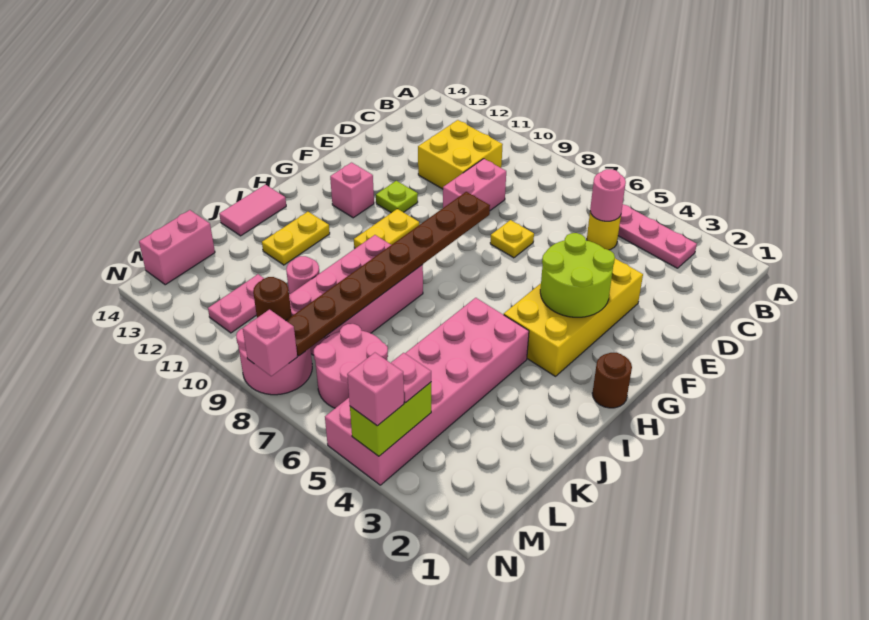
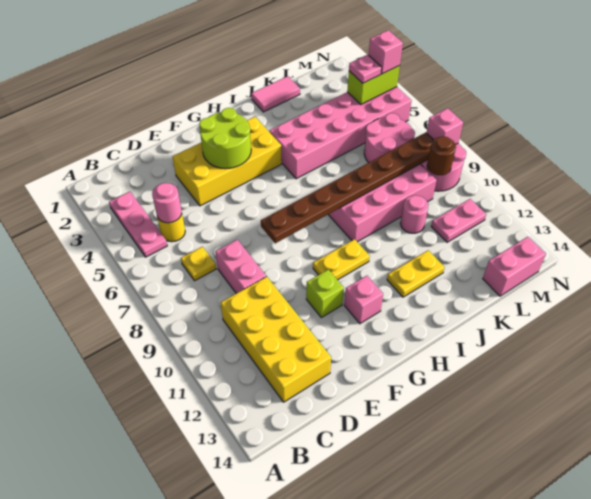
yellow 2x2 brick [418,120,503,189] -> yellow 2x4 brick [221,276,331,402]
pink 1x2 brick [443,159,506,210] -> pink 1x2 brick turned to [216,240,266,293]
yellow 1x1 plate [490,220,534,258] -> yellow 1x1 plate moved to [181,247,216,281]
lime 1x1 plate [376,181,418,213] -> lime 1x1 brick [306,270,344,317]
brown 1x1 round brick [592,353,632,408] -> none
pink 1x2 tile [219,185,286,236] -> pink 1x2 tile moved to [251,76,300,112]

